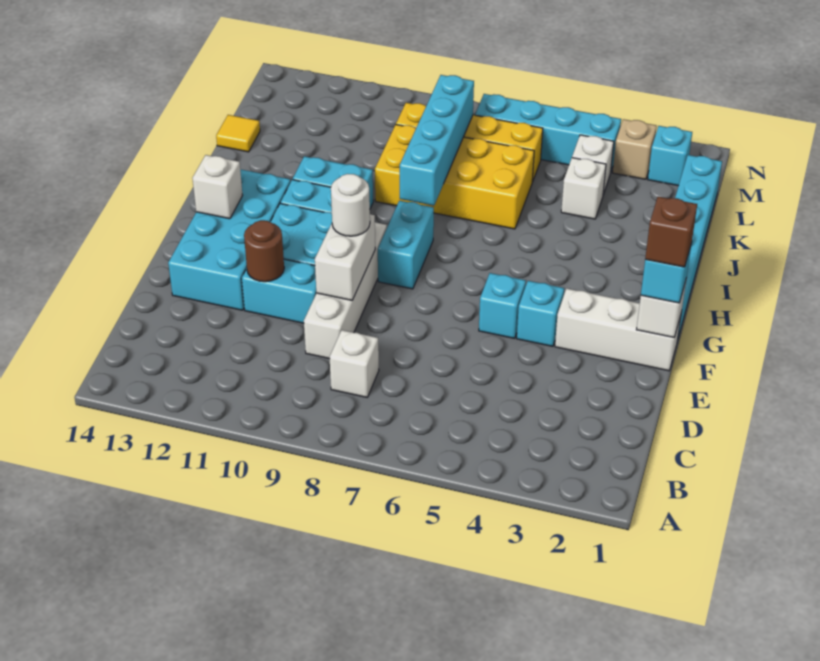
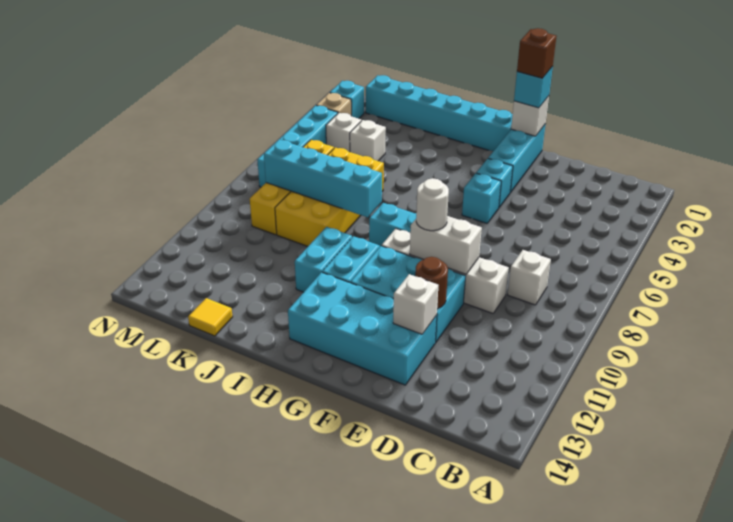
white 1x3 brick [555,288,681,371] -> cyan 1x3 brick [488,125,545,193]
white 1x1 brick [192,155,243,219] -> white 1x1 brick moved to [393,274,438,334]

